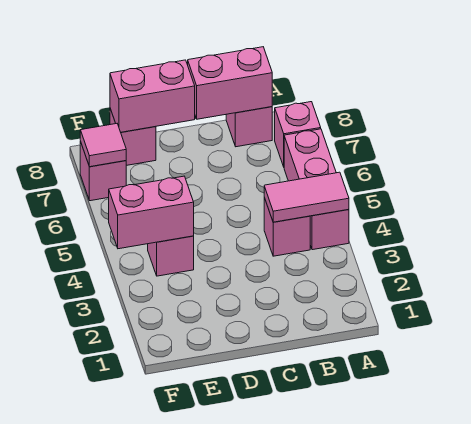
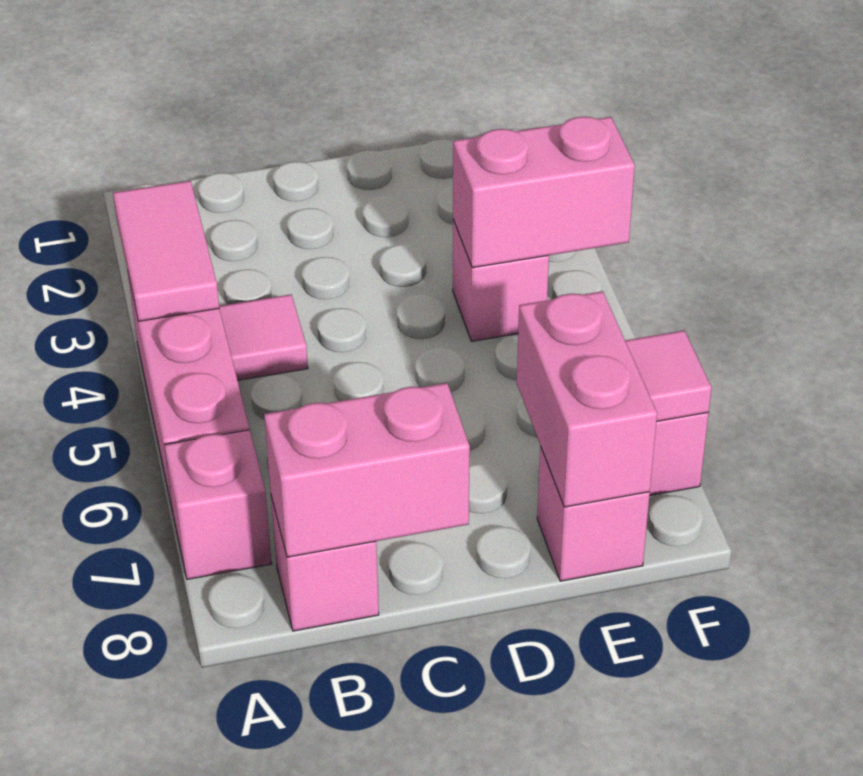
pink 1x2 tile [264,172,349,222] -> pink 1x2 tile turned to [113,181,219,321]
pink 1x1 brick [264,198,310,256] -> pink 1x1 tile [219,294,308,380]
pink 1x2 brick [110,60,195,132] -> pink 1x2 brick turned to [517,291,657,507]

